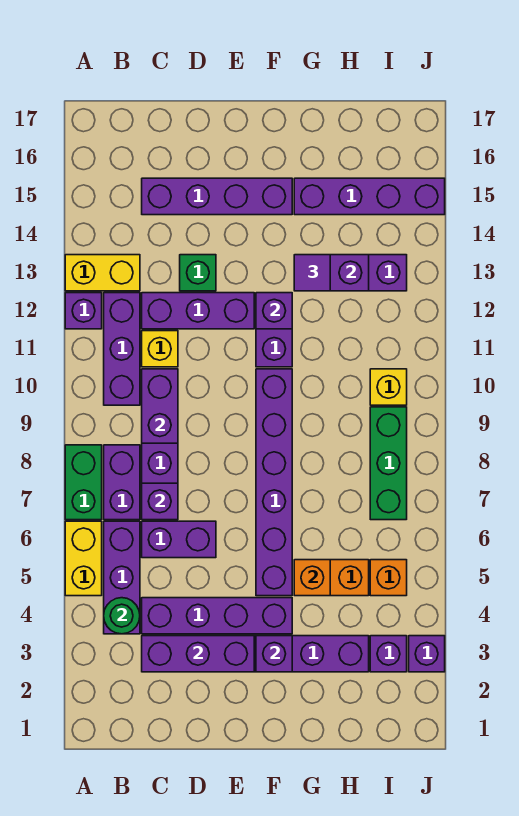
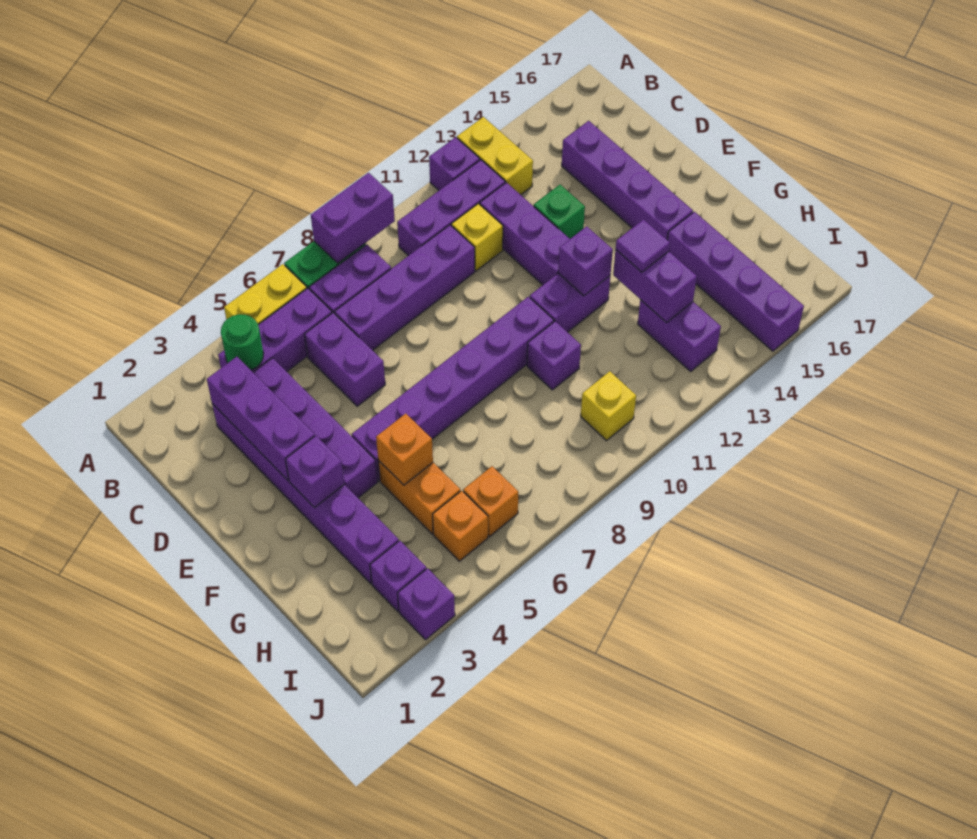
purple 1x1 brick [142,483,178,520] -> purple 1x1 brick moved to [527,321,581,390]
purple 1x2 brick [142,369,178,443] -> purple 1x2 brick moved to [311,173,395,263]
none -> orange 1x1 brick [463,466,518,536]
green 1x3 brick [370,407,407,520] -> none

